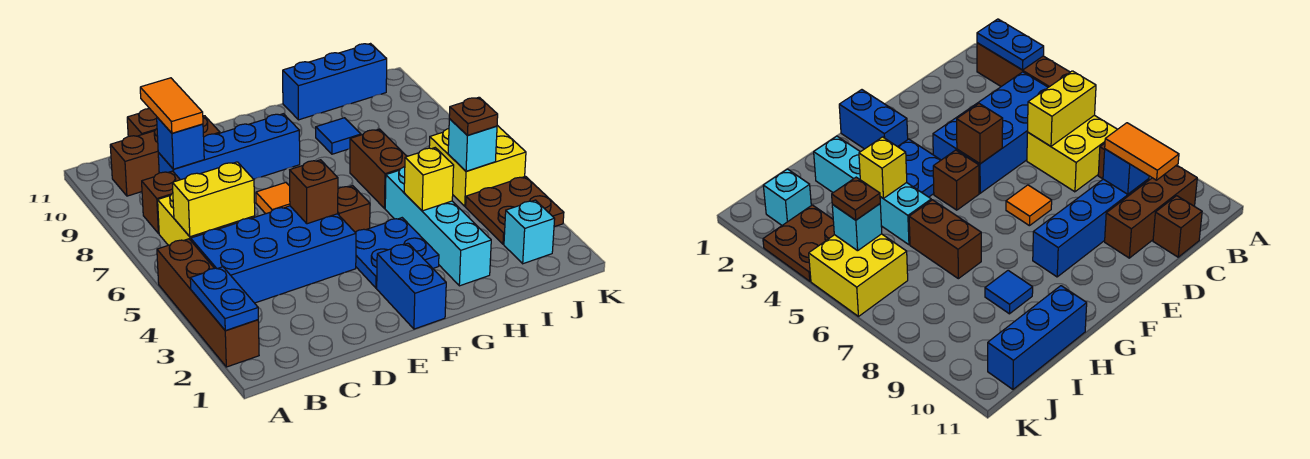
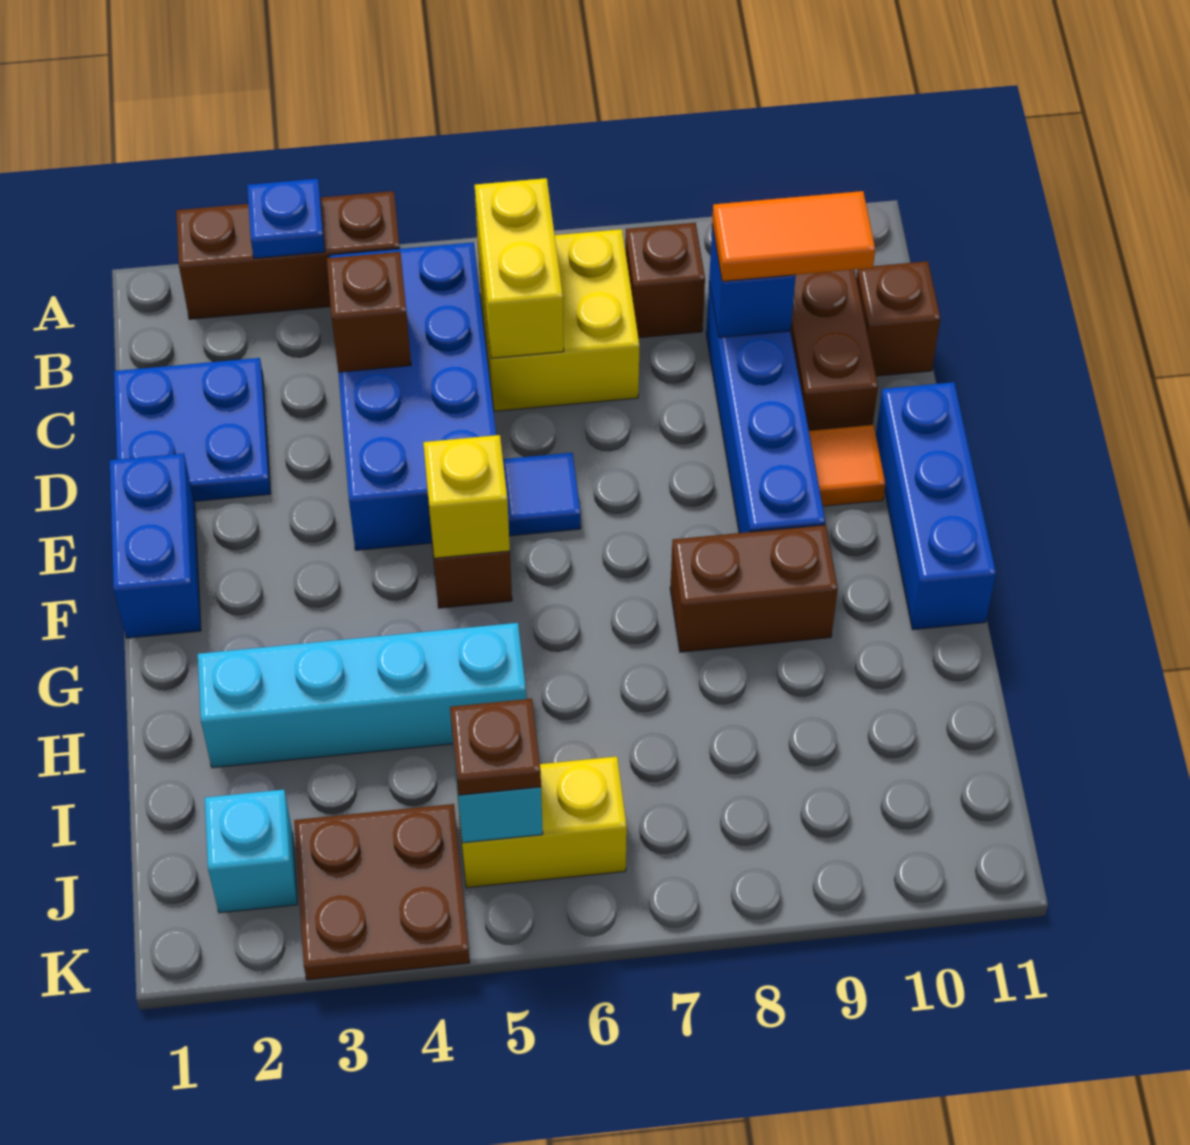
brown 1x4 brick [157,239,259,367] -> brown 1x3 brick [176,191,400,319]
blue 1x2 plate [190,267,258,331] -> blue 1x1 plate [247,179,325,258]
brown 1x1 brick [290,160,338,224] -> brown 1x1 brick moved to [327,252,411,372]
orange 1x1 tile [256,183,290,214] -> orange 1x1 tile moved to [809,425,885,506]
blue 1x2 brick [377,243,446,329] -> blue 1x2 brick turned to [110,453,201,638]
blue 2x2 plate [355,218,439,288] -> blue 2x2 plate moved to [114,358,271,501]
yellow 1x1 brick [404,148,454,211] -> yellow 1x1 brick moved to [423,435,510,558]
brown 1x2 brick [350,129,407,209] -> brown 1x2 brick moved to [670,525,838,652]
blue 1x1 tile [316,118,361,154] -> blue 1x1 tile moved to [503,453,581,536]
blue 1x3 brick [283,44,387,120] -> blue 1x3 brick moved to [876,382,996,630]
yellow 2x2 brick [429,125,526,206] -> yellow 1x2 brick [456,756,627,888]

